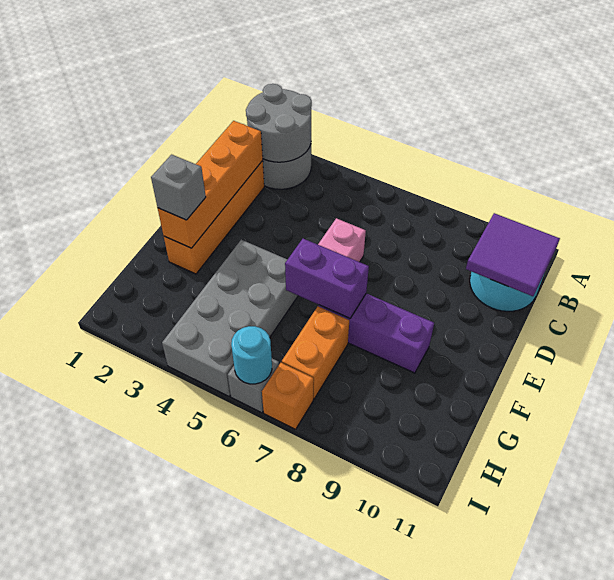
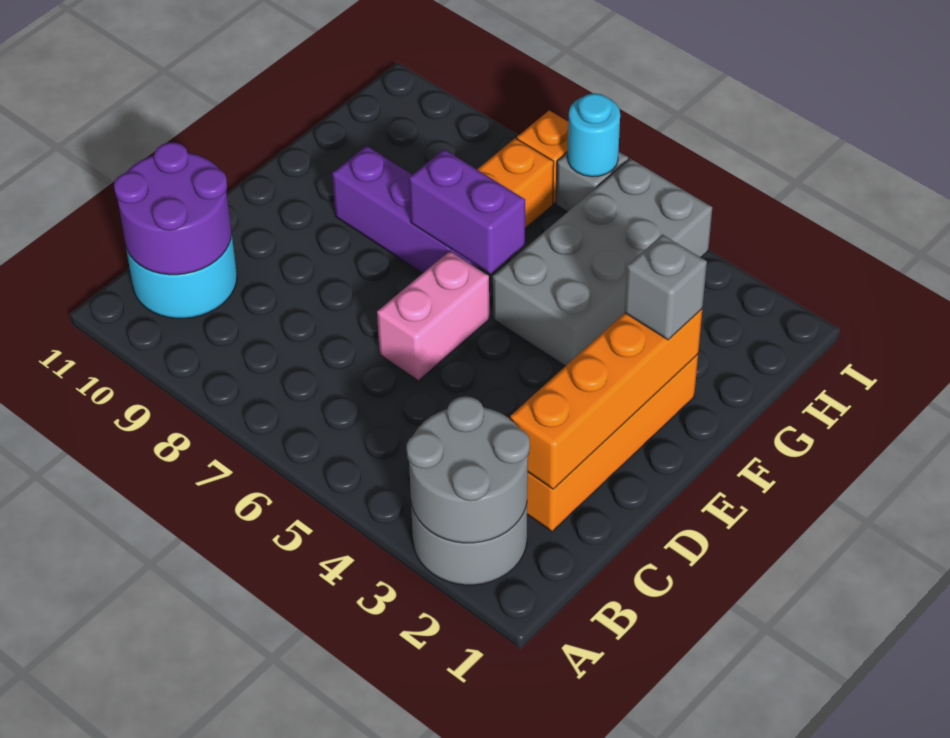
purple 2x2 tile [466,213,560,296] -> purple 2x2 round brick [114,142,231,275]

